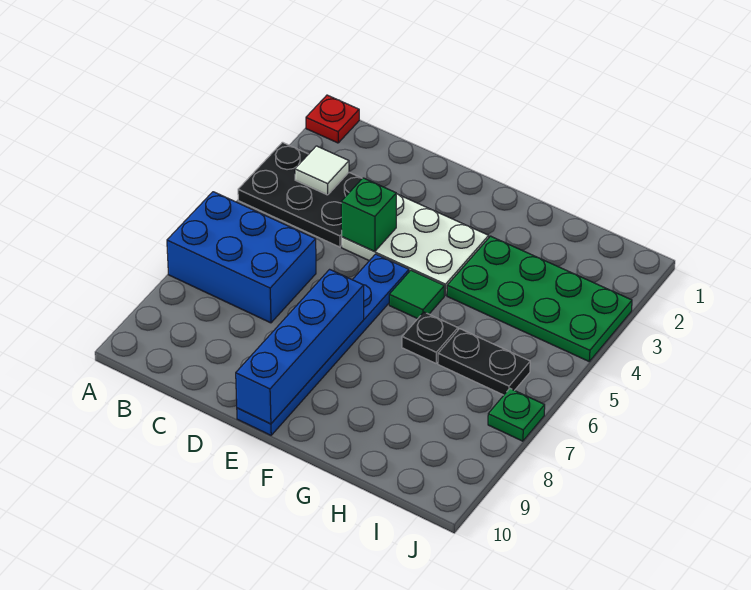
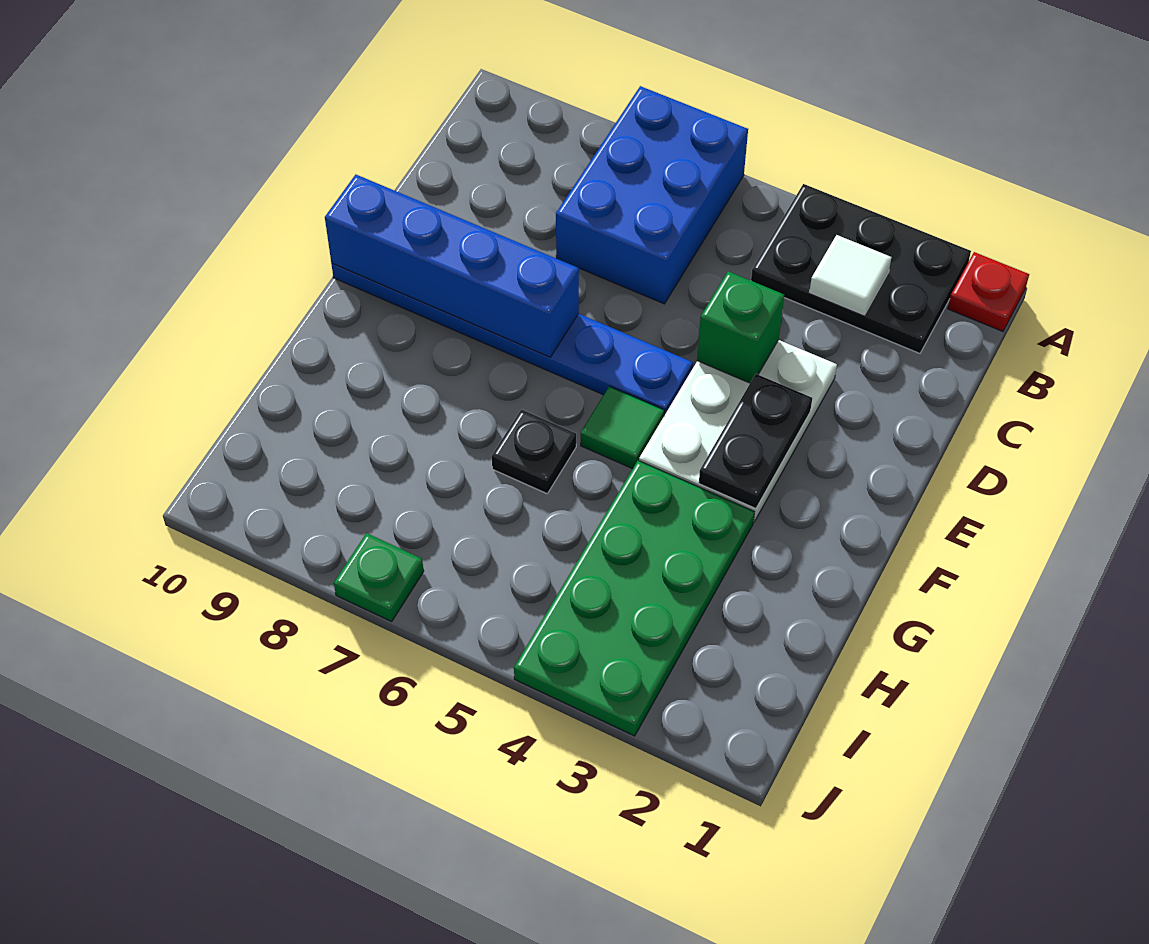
black 2x3 plate [238,142,362,247] -> black 2x3 plate turned to [751,184,971,353]
black 1x2 plate [438,329,530,395] -> black 1x2 plate moved to [699,374,812,508]

